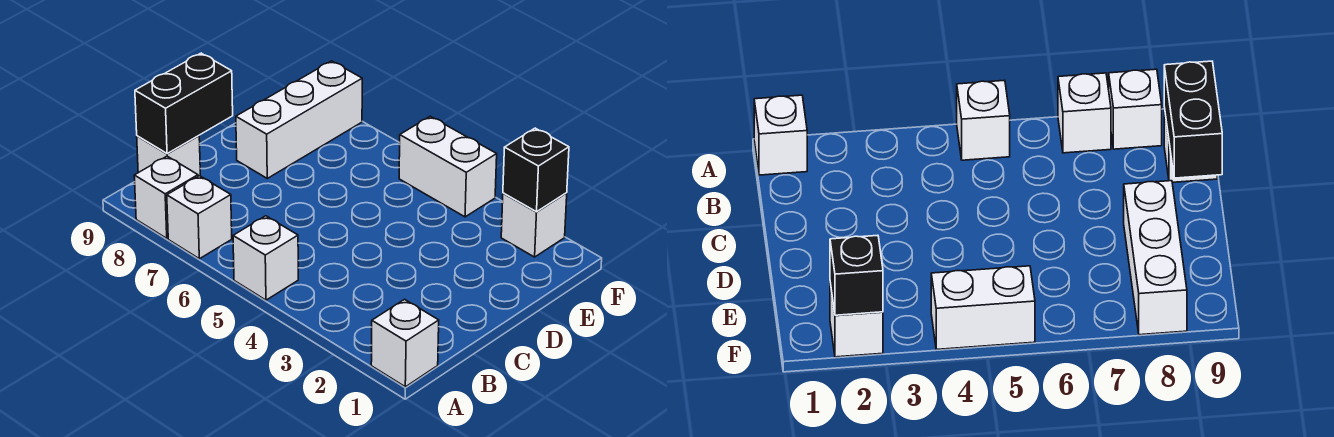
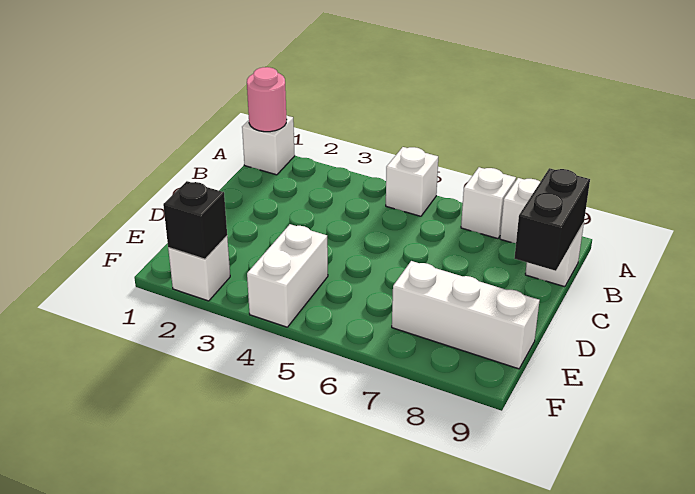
none -> pink 1x1 round brick [247,67,287,132]
white 1x3 brick [236,61,362,178] -> white 1x3 brick turned to [392,261,540,369]
white 1x2 brick [399,116,497,217] -> white 1x2 brick turned to [247,224,328,327]

